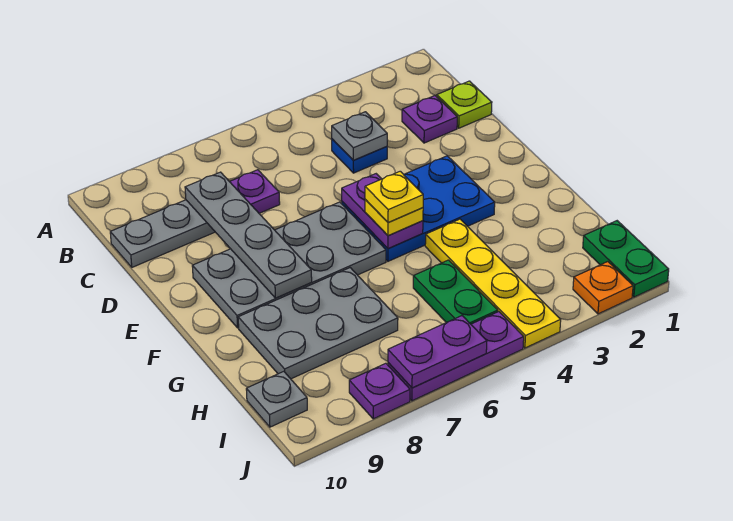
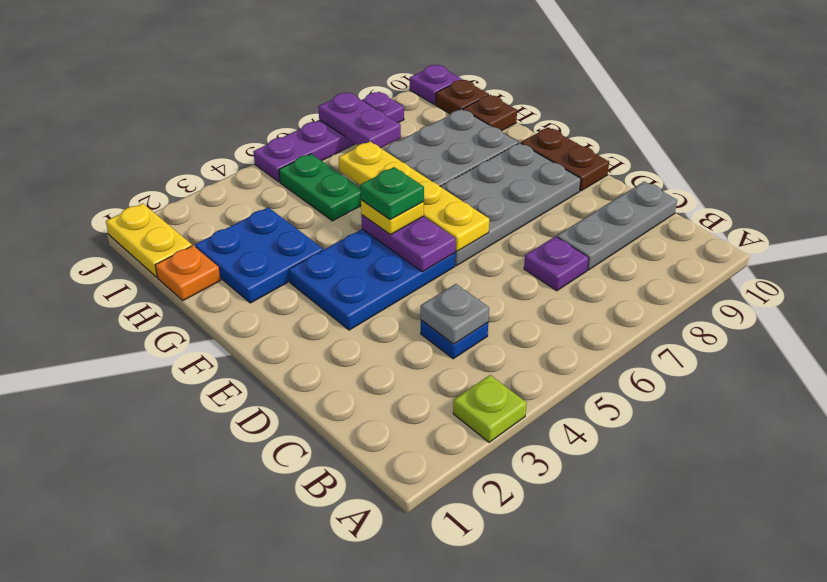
lime 1x1 plate [437,81,492,128] -> lime 1x1 plate moved to [453,375,527,442]
purple 1x1 plate [402,96,457,143] -> purple 1x1 plate moved to [410,65,462,105]
grey 1x4 plate [185,172,312,298] -> none
none -> brown 1x2 plate [521,127,609,191]
yellow 1x1 plate [365,171,423,222] -> green 1x1 plate [360,167,424,219]
none -> blue 2x2 plate [195,207,323,303]
yellow 1x4 plate [425,219,561,348] -> yellow 1x4 plate moved to [339,142,489,251]
none -> brown 1x1 plate [463,95,517,131]
green 1x2 plate [583,221,669,297] -> yellow 1x2 plate [106,203,192,277]
grey 1x1 plate [246,371,307,427] -> brown 1x1 plate [436,80,489,114]
orange 1x1 plate [573,262,633,314] -> orange 1x1 plate moved to [155,246,221,301]
purple 1x2 plate [388,316,487,388] -> purple 1x2 plate turned to [318,92,401,148]

